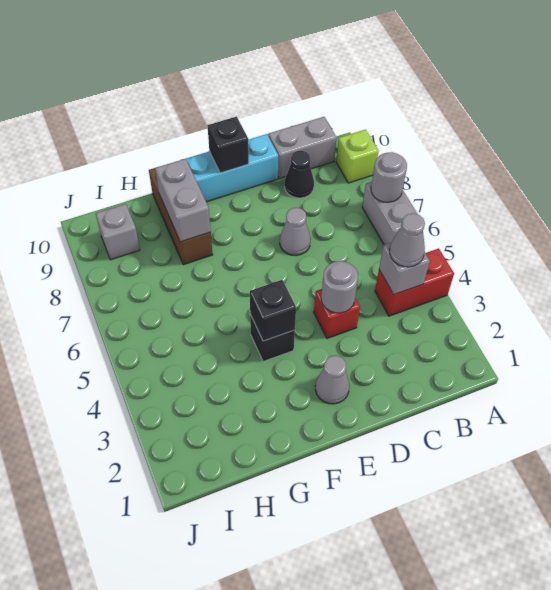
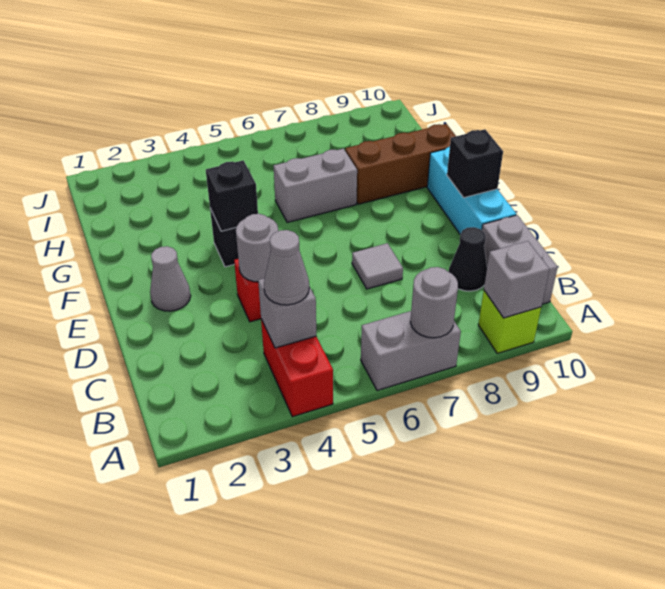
grey 1x1 cone [280,208,311,256] -> grey 1x1 tile [352,243,403,289]
grey 1x2 brick [155,159,211,242] -> grey 1x2 brick moved to [274,149,357,222]
grey 1x1 brick [96,204,140,260] -> grey 1x1 brick moved to [484,241,549,318]

